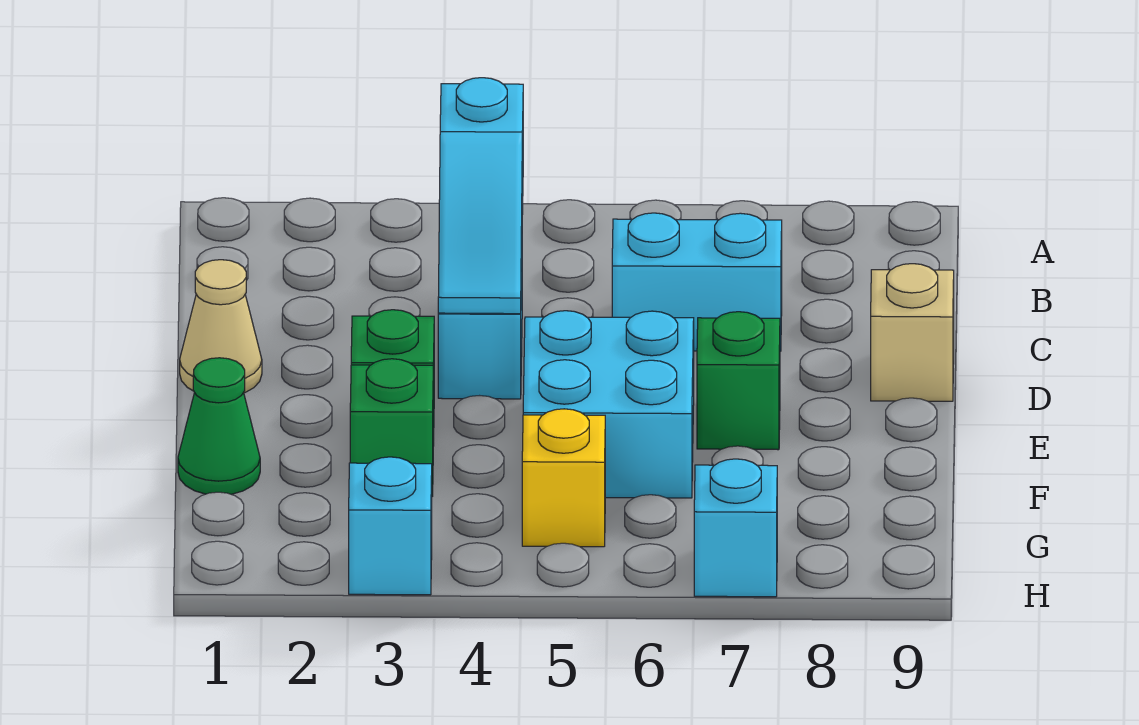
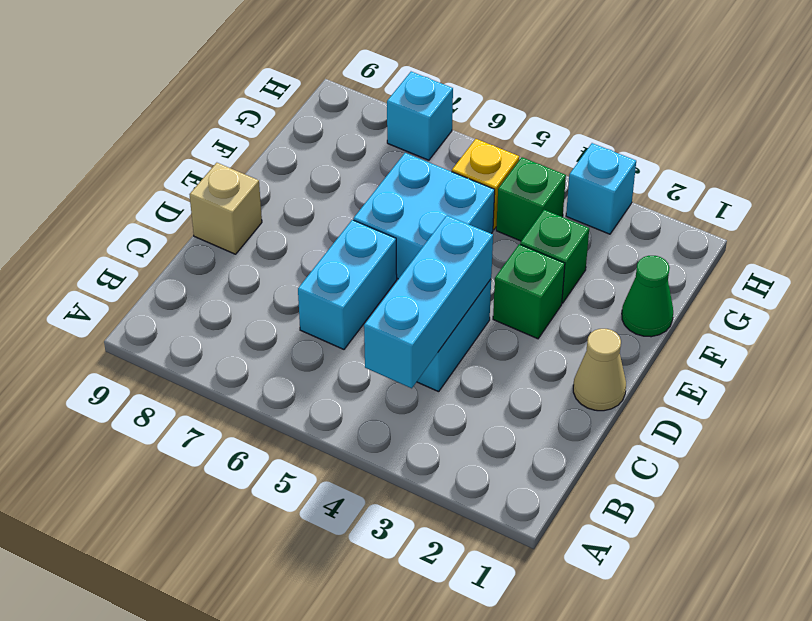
cyan 1x3 slope [438,78,523,314] -> cyan 1x3 brick [364,216,493,388]
cyan 1x2 brick [612,213,782,351] -> cyan 1x2 brick turned to [298,220,397,349]
green 1x1 brick [697,312,780,450] -> green 1x1 brick moved to [496,157,566,241]

